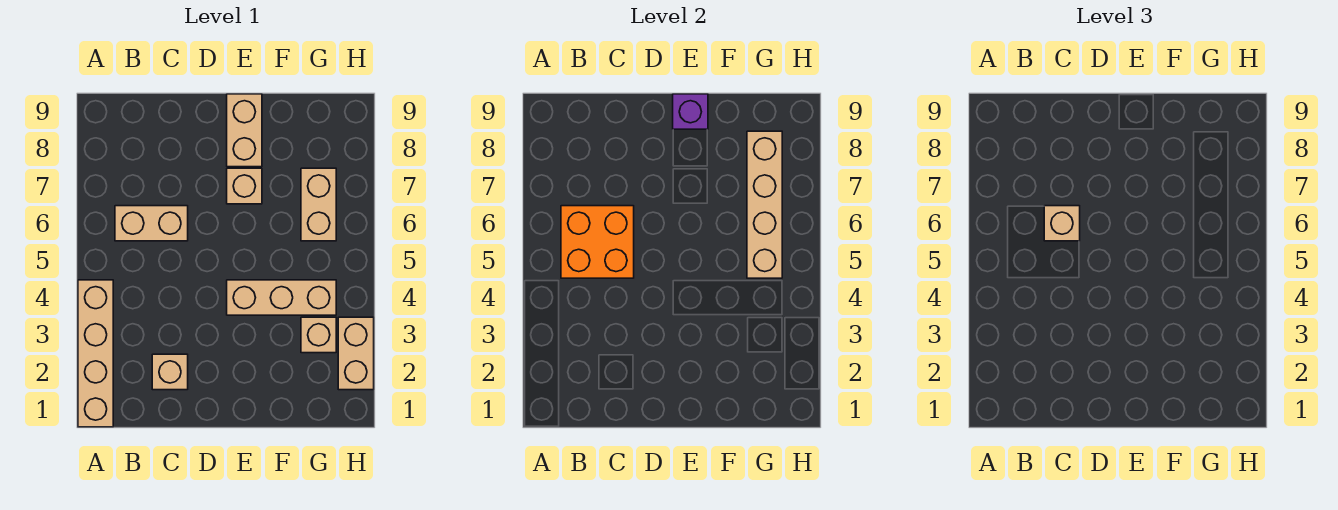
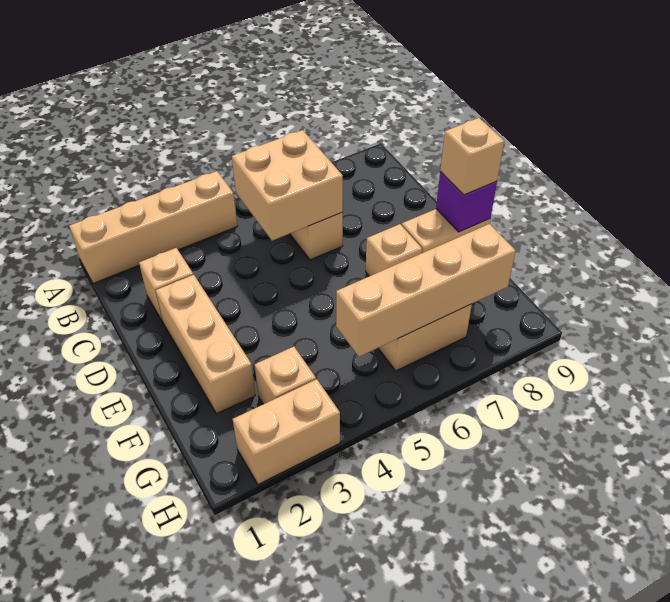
orange 2x2 brick [561,206,634,278] -> tan 2x2 brick [232,130,343,241]
tan 1x1 brick [1044,206,1080,241] -> tan 1x1 brick moved to [440,118,504,195]
tan 1x3 brick [227,280,336,315] -> tan 1x3 brick moved to [156,275,255,414]

